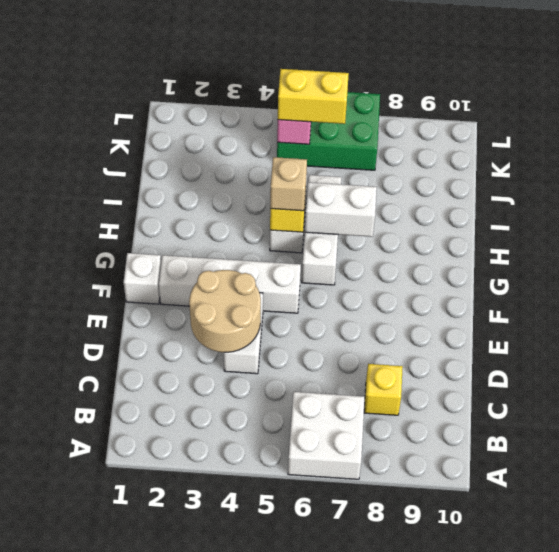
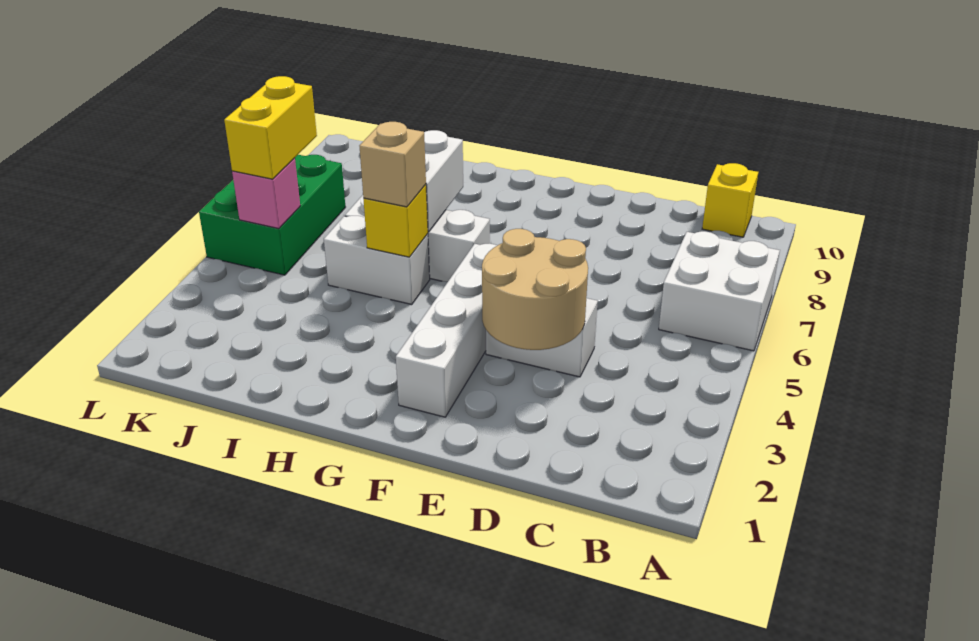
yellow 1x1 brick [364,364,403,415] -> yellow 1x1 brick moved to [702,163,758,237]
white 1x1 brick [124,253,161,304] -> none

